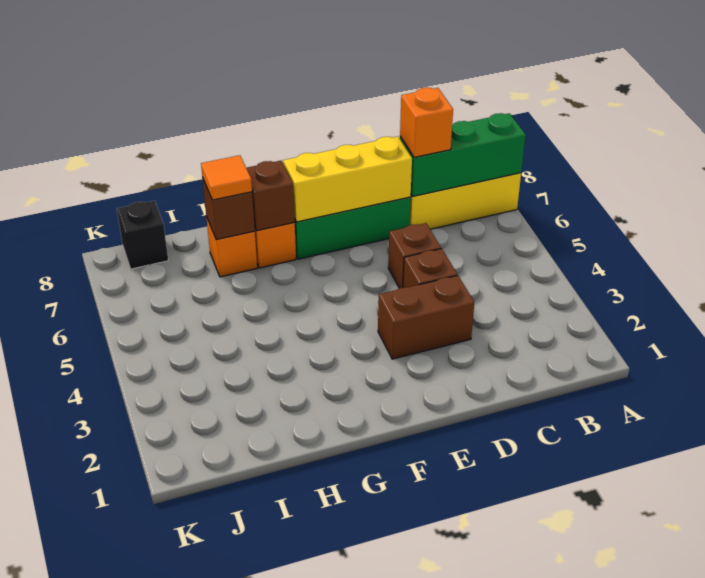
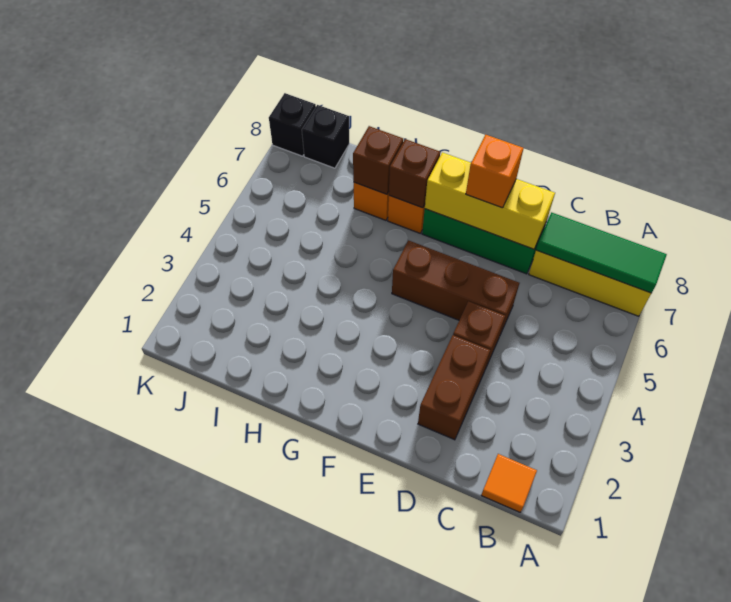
green 1x3 brick [400,113,526,196] -> green 1x3 tile [536,212,667,293]
orange 1x1 brick [400,88,453,157] -> orange 1x1 brick moved to [466,135,523,208]
brown 1x2 brick [378,275,474,359] -> brown 1x2 brick turned to [418,335,490,440]
brown 1x1 brick [388,223,441,288] -> brown 1x3 brick [392,240,519,334]
orange 1x1 tile [201,155,252,200] -> orange 1x1 tile moved to [481,454,537,512]
none -> black 1x1 brick [269,93,316,156]

